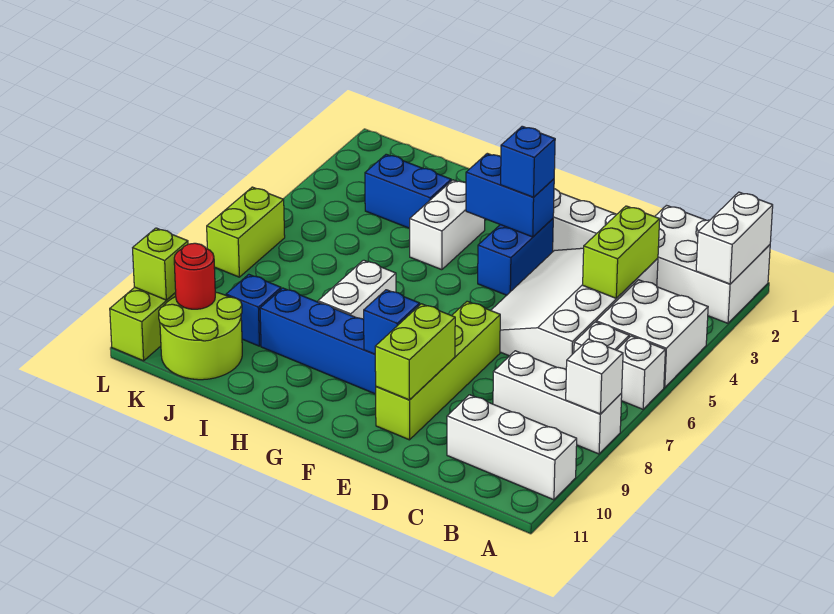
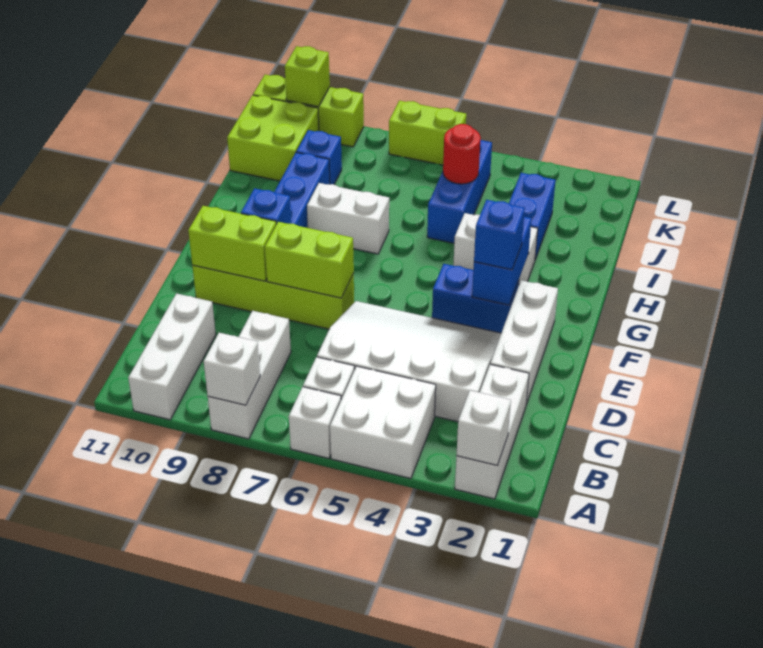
white 2x3 brick [655,205,770,323] -> white 1x3 brick [455,364,529,499]
white 1x2 brick [696,192,773,284] -> white 1x1 brick [456,390,511,466]
lime 1x2 brick [583,206,660,298] -> lime 1x2 brick moved to [265,222,354,298]
none -> blue 1x3 brick [427,140,492,243]
lime 2x2 round brick [159,292,242,380] -> lime 2x2 brick [227,95,319,181]
red 1x1 round brick [174,243,215,309] -> red 1x1 round brick moved to [443,124,481,184]

